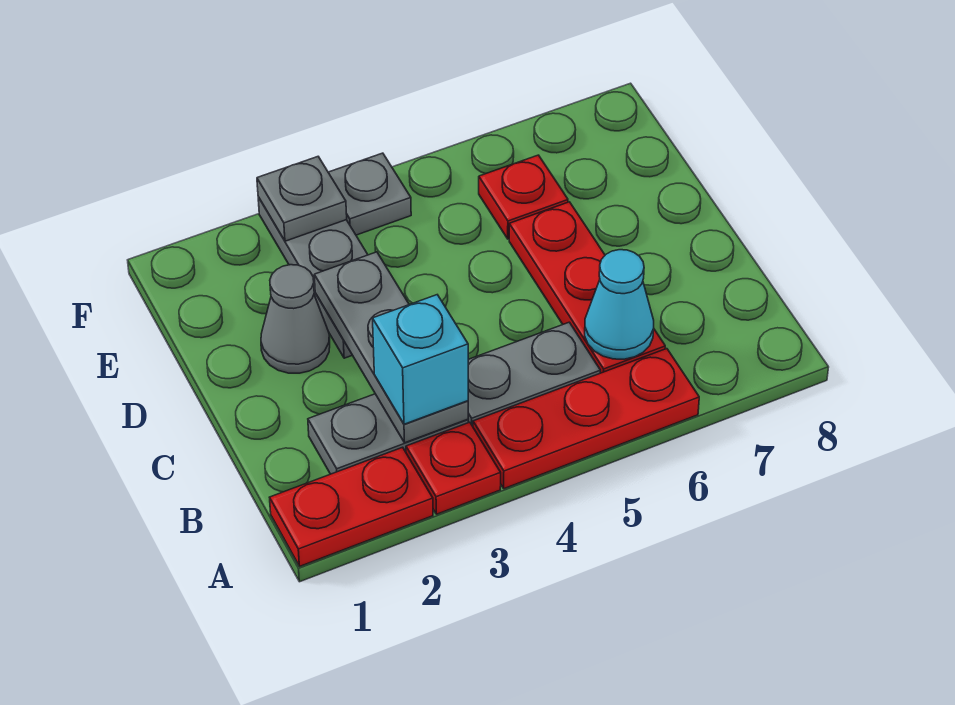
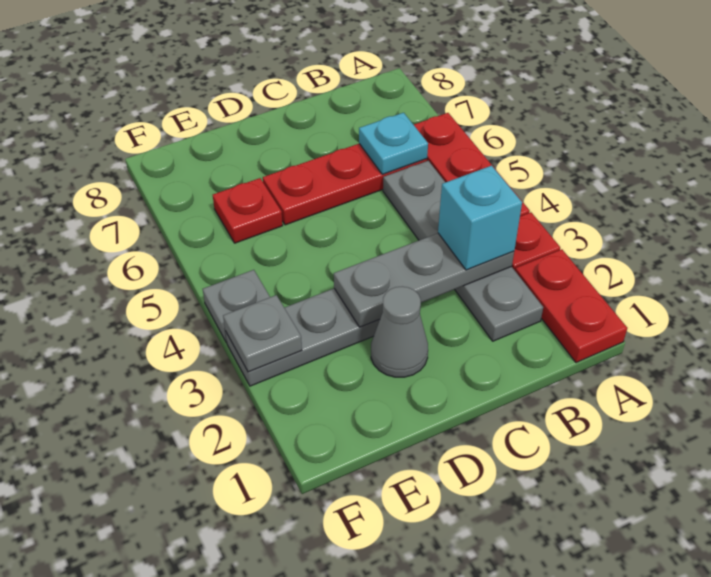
cyan 1x1 cone [585,250,654,359] -> cyan 1x1 plate [359,113,428,174]

